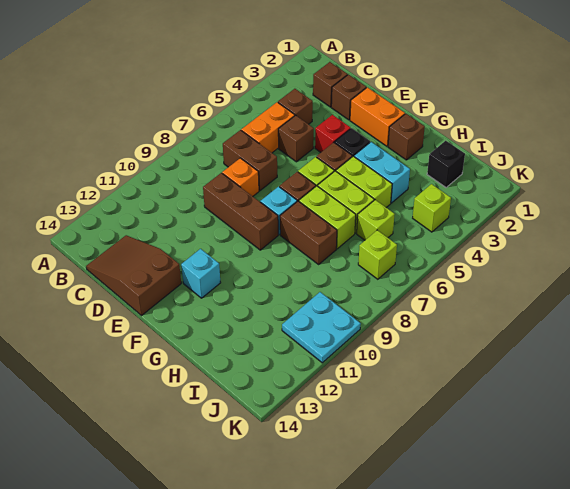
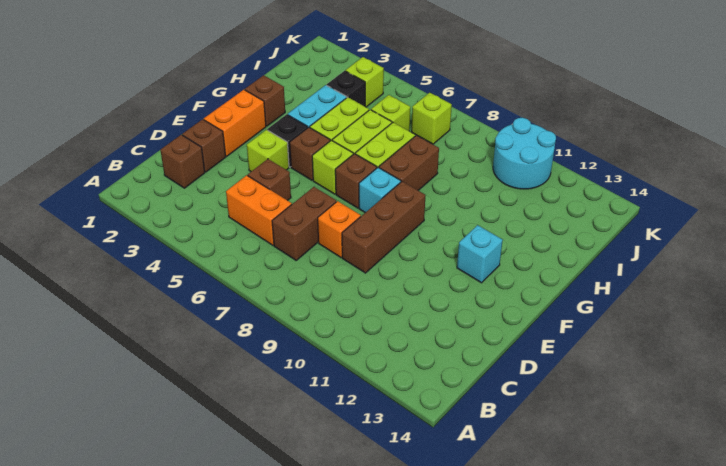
brown 1x1 brick [278,89,313,124] -> none
brown 2x3 slope [86,235,181,315] -> none
red 1x1 brick [315,115,351,152] -> lime 1x1 brick [247,130,289,171]
black 1x1 brick [427,141,465,187] -> black 1x1 brick moved to [327,71,365,106]
cyan 2x2 plate [282,292,361,363] -> cyan 2x2 round brick [493,118,556,189]

